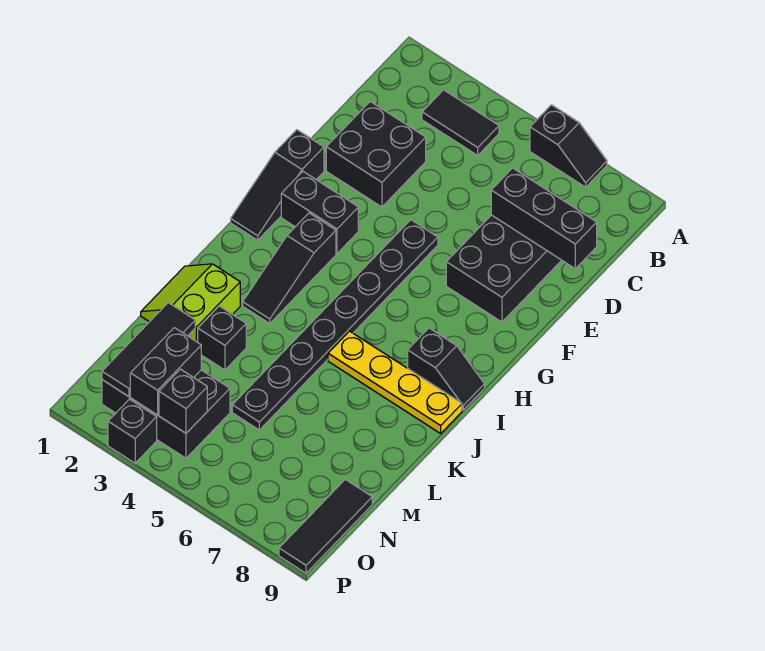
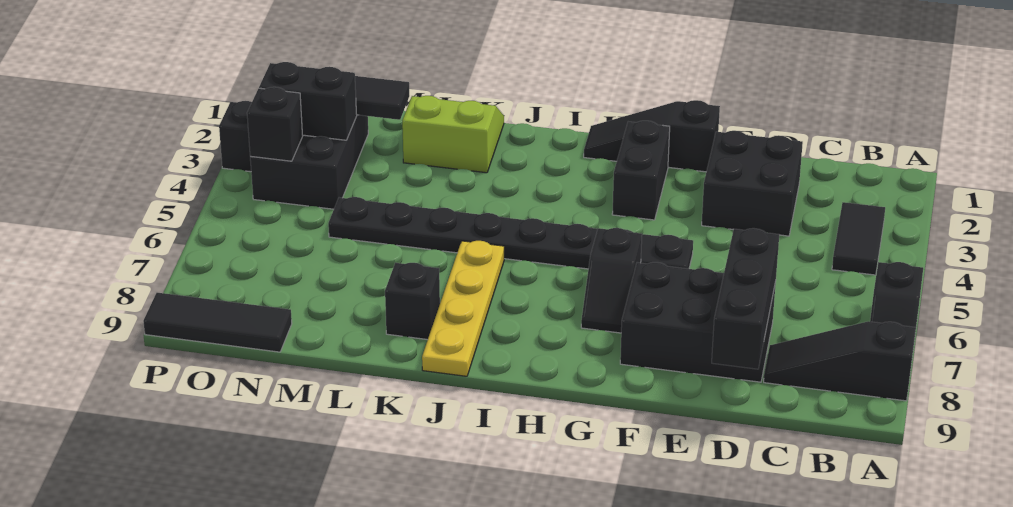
black 1x3 slope [243,213,336,323] -> black 1x3 slope moved to [764,321,916,401]
black 1x2 slope [408,328,485,410] -> black 1x2 slope moved to [581,228,642,333]
black 1x1 brick [198,306,246,370] -> black 1x1 brick moved to [385,263,440,340]

